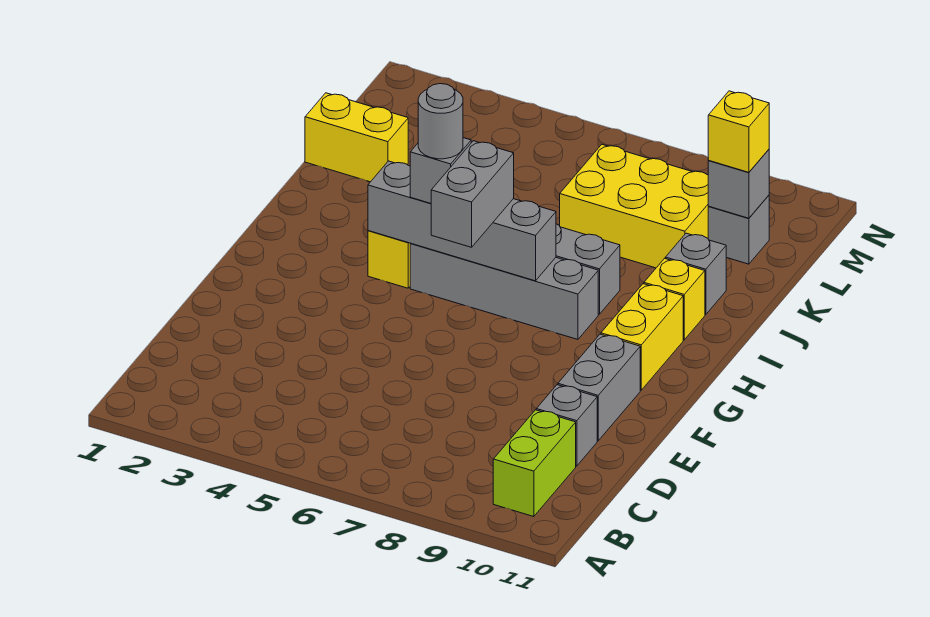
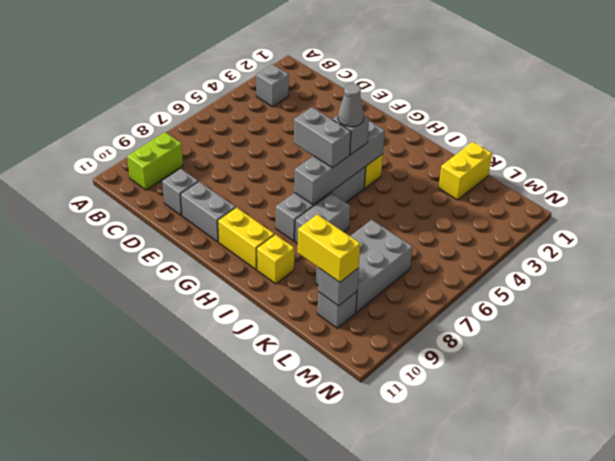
lime 1x2 brick [493,410,576,517] -> lime 1x2 brick turned to [127,132,183,190]
grey 1x1 round brick [418,84,463,159] -> grey 1x1 cone [338,83,364,127]
grey 1x1 brick [665,233,726,315] -> grey 1x1 brick moved to [256,64,289,107]
yellow 2x3 brick [560,145,709,268] -> grey 2x3 brick [316,220,413,313]
yellow 1x1 brick [708,91,769,172] -> yellow 1x2 brick [298,214,360,282]

